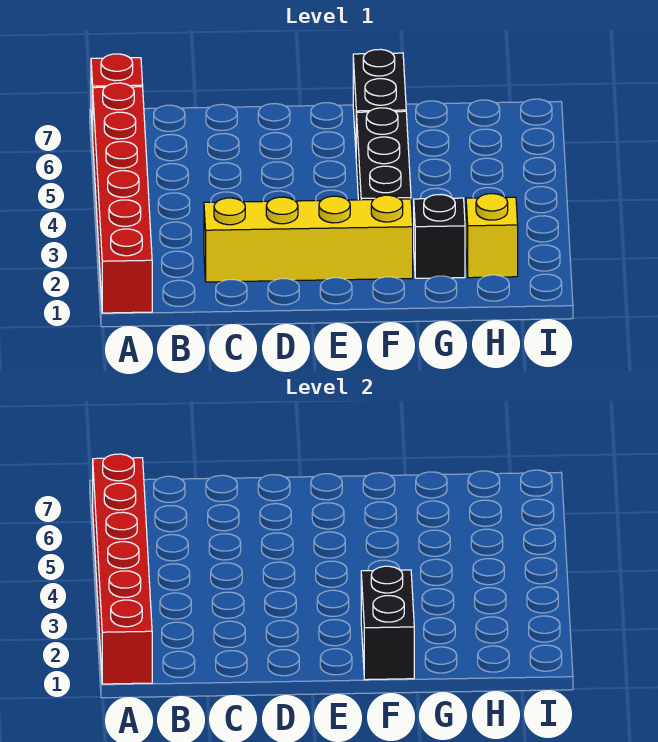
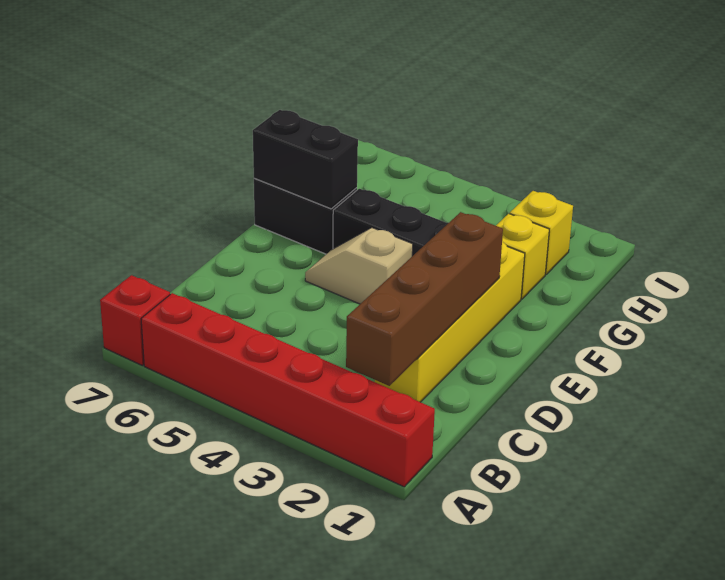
red 1x6 brick [93,454,152,684] -> none
none -> brown 1x4 brick [346,212,503,386]
none -> tan 1x2 slope [305,228,413,304]
black 1x2 brick [361,566,414,680] -> black 1x2 brick moved to [253,110,358,209]
black 1x1 brick [414,194,465,278] -> yellow 1x1 brick [496,214,549,299]

